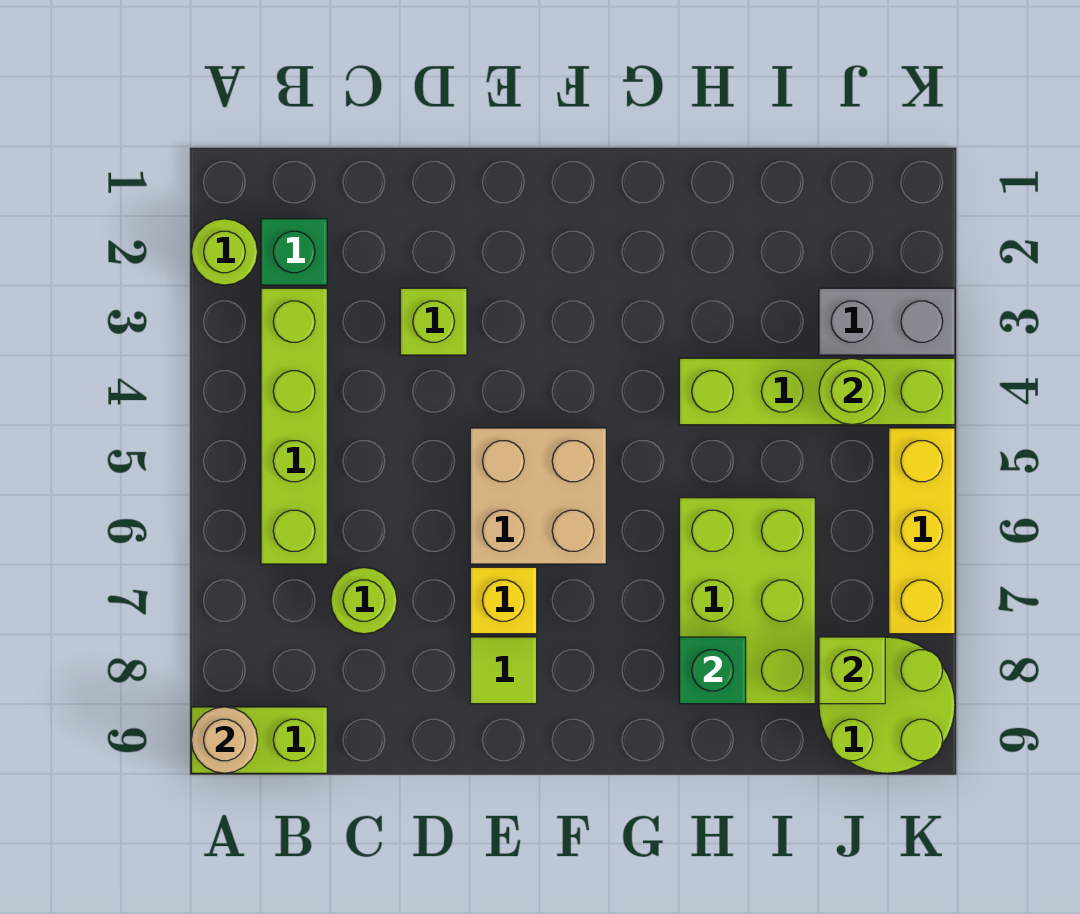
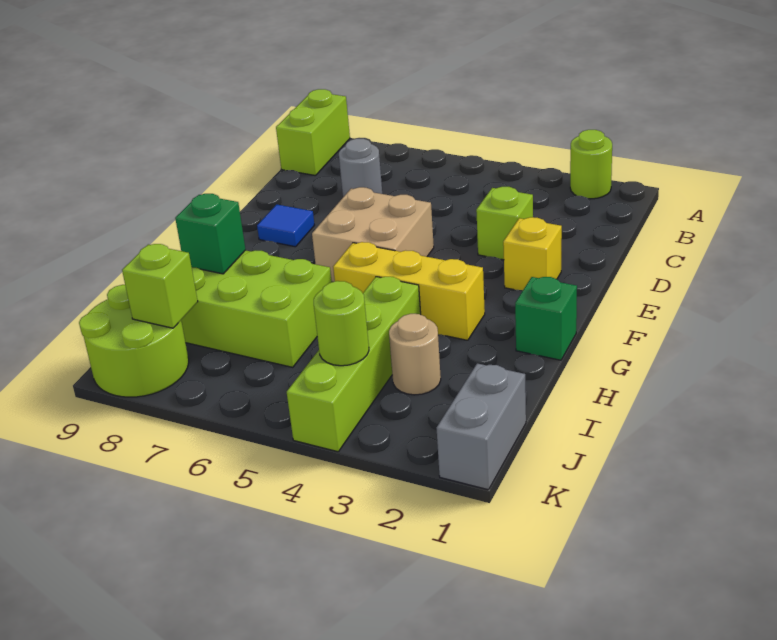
tan 1x1 round brick [191,707,258,773] -> tan 1x1 round brick moved to [389,314,441,395]
green 1x1 brick [261,219,327,285] -> green 1x1 brick moved to [515,277,577,360]
lime 1x4 brick [261,288,327,564] -> none
lime 1x1 round brick [331,567,397,634] -> grey 1x1 round brick [339,139,382,197]
yellow 1x1 brick [470,567,537,634] -> yellow 1x1 brick moved to [503,217,562,290]
lime 1x1 tile [470,637,537,704] -> blue 1x1 tile [257,204,314,247]
grey 1x2 brick [819,288,955,355] -> grey 1x2 brick moved to [437,363,526,490]
yellow 1x3 brick [889,428,955,634] -> yellow 1x3 brick moved to [333,242,485,340]

